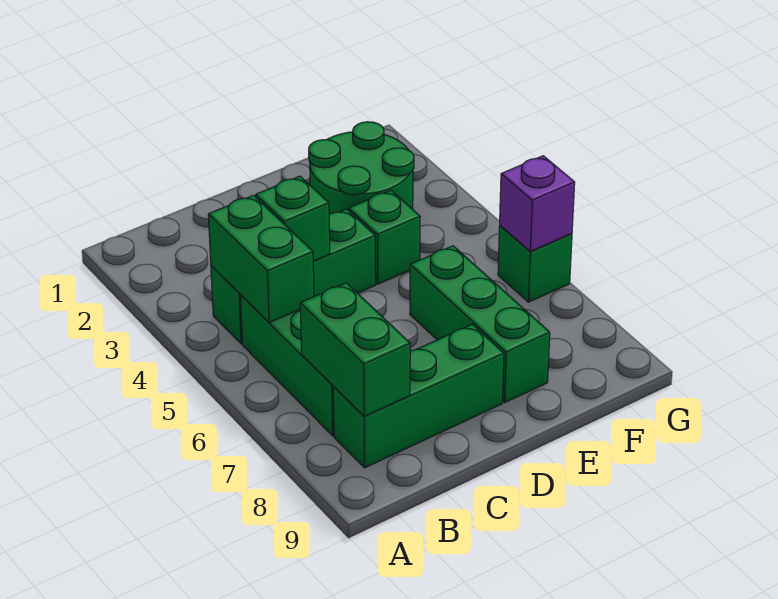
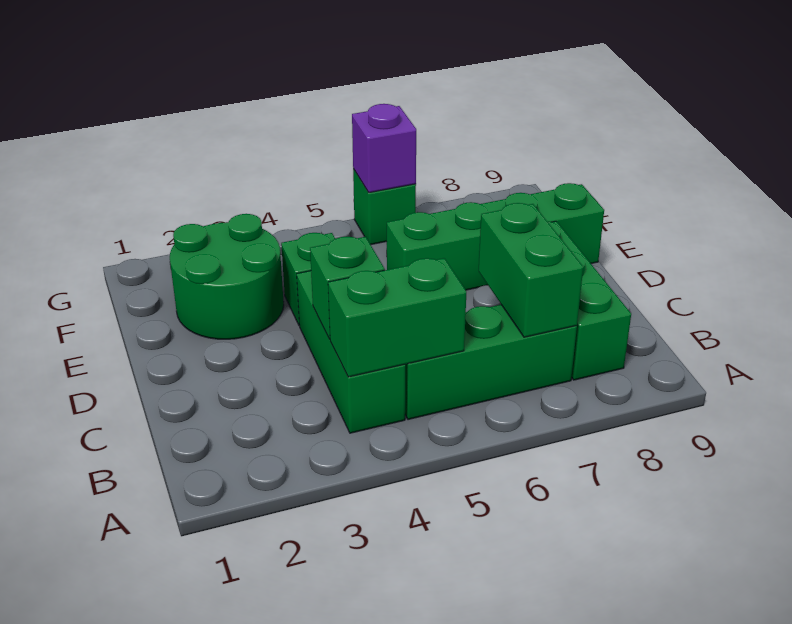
green 1x2 brick [300,283,410,416] -> green 1x2 brick turned to [479,203,583,337]
green 1x3 brick [410,246,550,403] -> green 1x4 brick [387,183,604,290]

